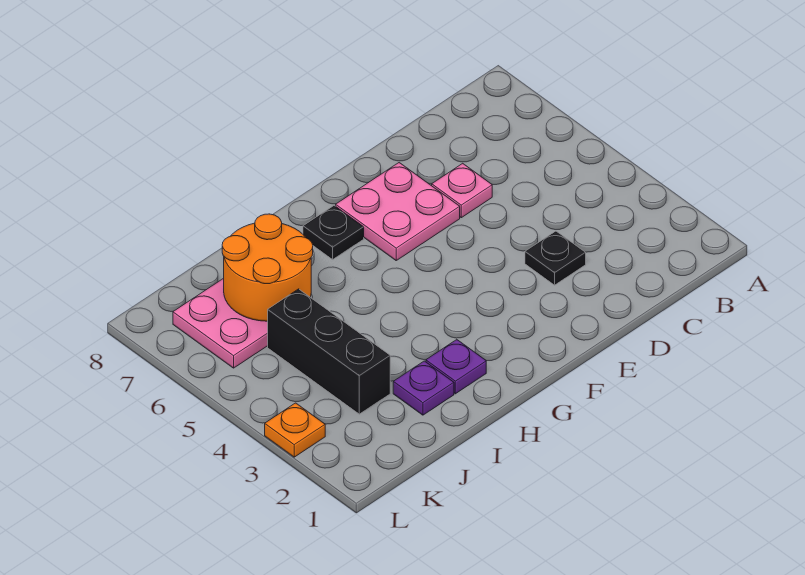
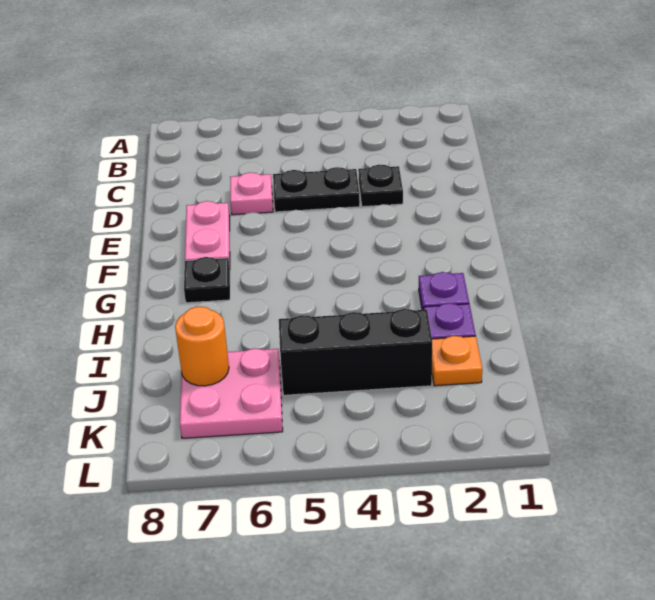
none -> black 1x2 plate [273,167,360,212]
pink 2x2 plate [336,163,460,260] -> pink 1x2 plate [185,201,230,267]
orange 2x2 round brick [222,214,313,321] -> orange 1x1 round brick [175,306,229,386]
orange 1x1 plate [265,403,325,457] -> orange 1x1 plate moved to [432,336,482,386]

